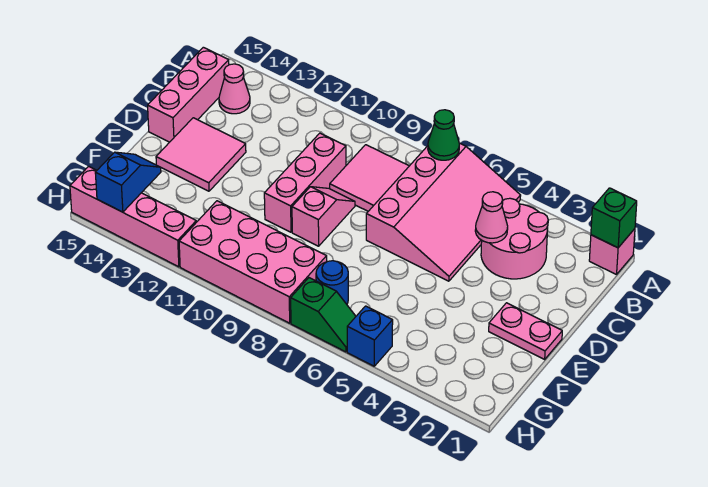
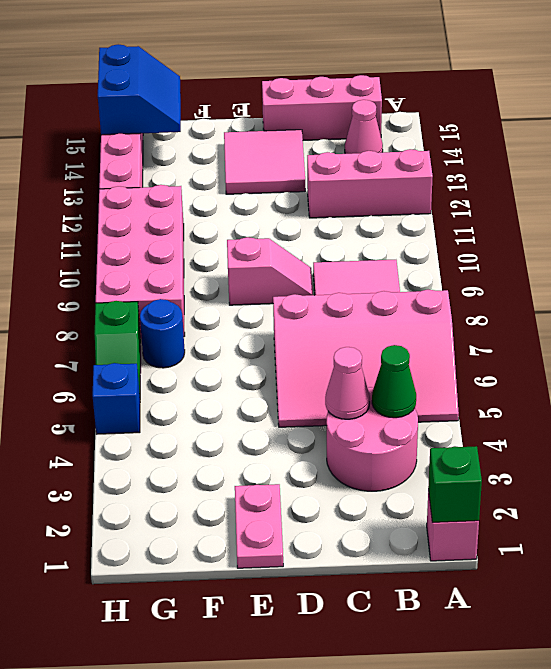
green 1x1 cone [428,110,459,160] -> green 1x1 cone moved to [372,345,416,418]
pink 1x3 brick [264,133,346,232] -> pink 1x3 brick moved to [307,149,433,218]
blue 1x2 slope [95,152,161,212] -> blue 2x2 slope [98,44,181,135]

